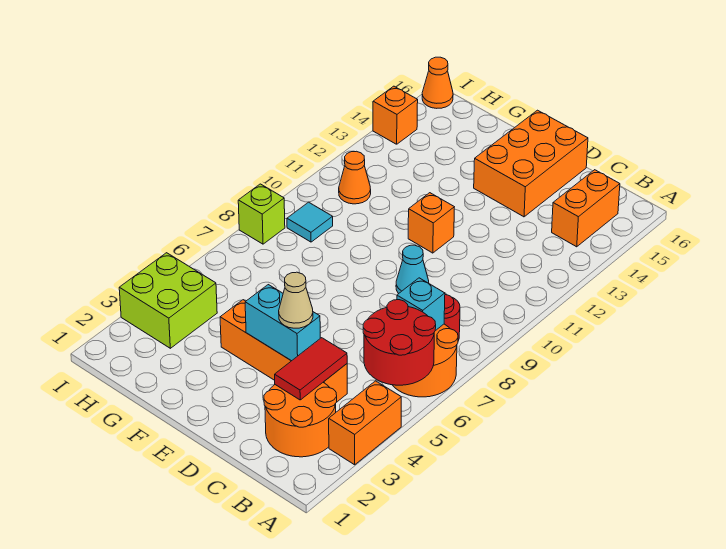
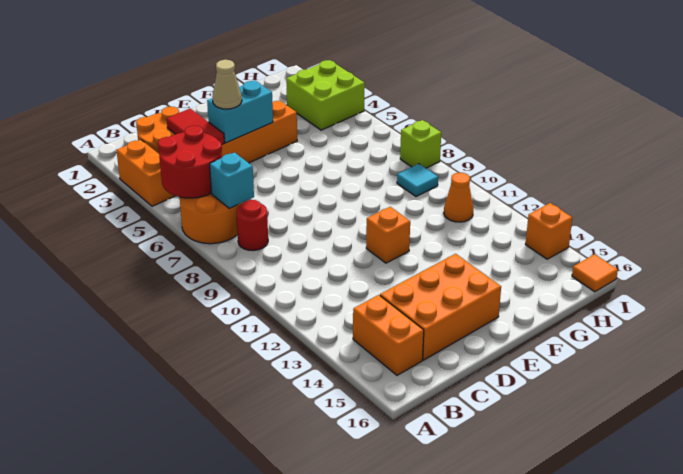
cyan 1x1 cone [396,245,429,294] -> none
orange 2x3 brick [474,110,588,217] -> orange 2x3 brick turned to [380,254,501,360]
orange 1x1 cone [422,57,453,108] -> orange 1x1 tile [572,254,618,292]

